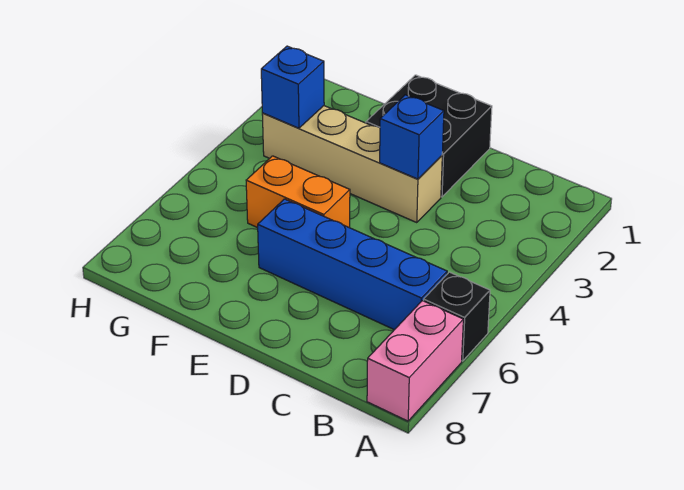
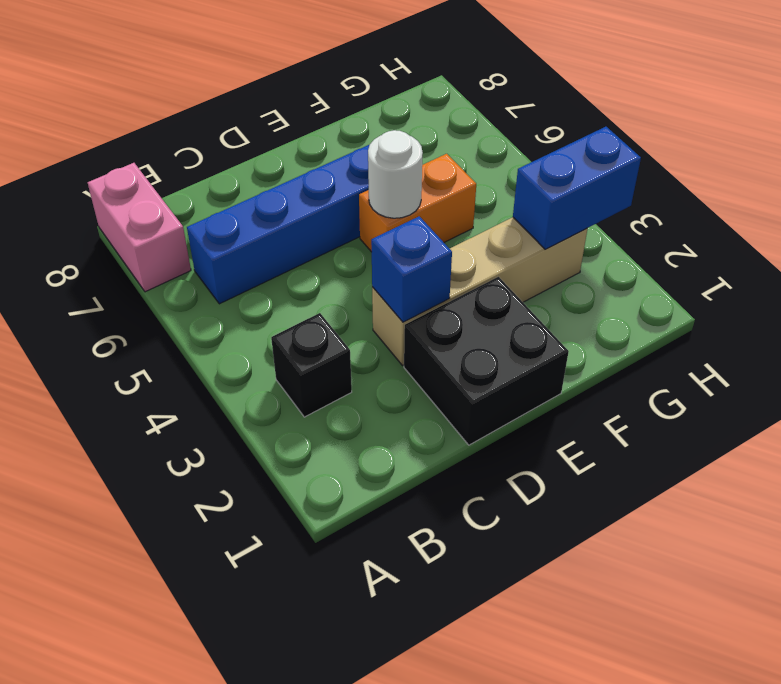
black 1x1 brick [424,272,490,361] -> black 1x1 brick moved to [271,313,352,417]
none -> white 1x1 round brick [368,130,423,218]
blue 1x1 brick [261,46,324,128] -> blue 1x2 brick [513,127,641,249]

